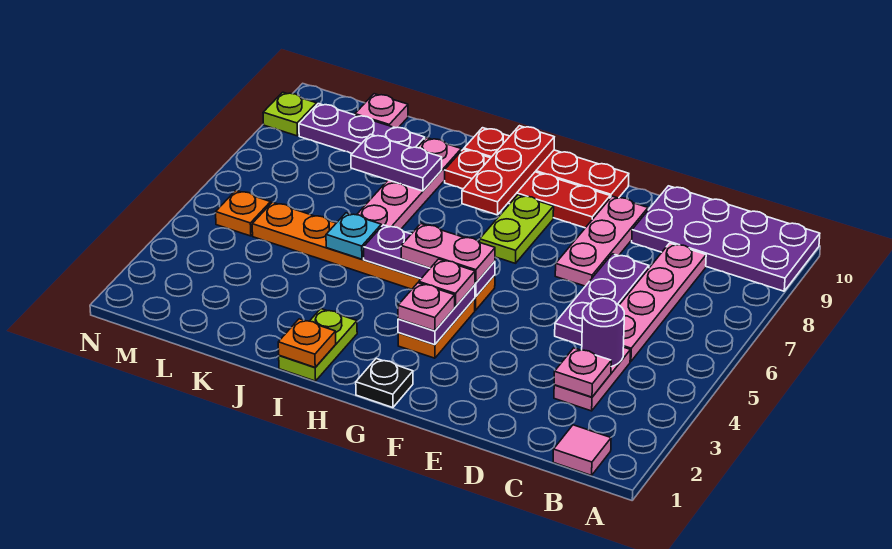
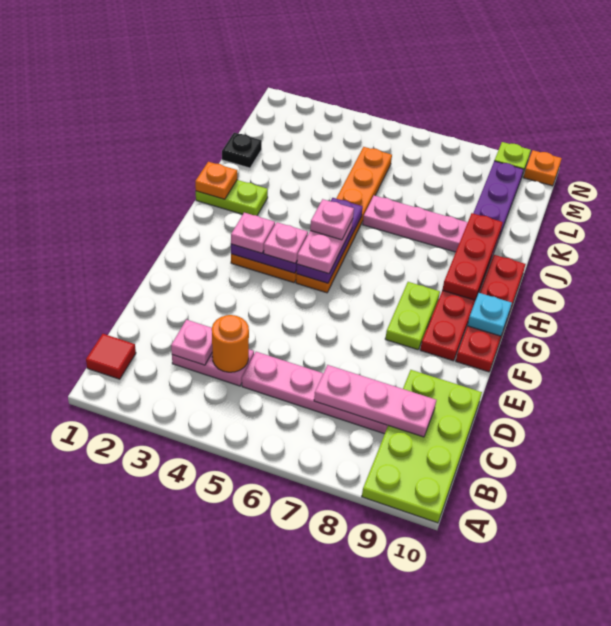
purple 2x4 plate [632,186,820,291] -> lime 2x4 plate [362,370,482,523]
pink 1x1 tile [553,425,611,475] -> red 1x1 tile [86,334,136,379]
purple 1x1 round brick [582,298,624,367] -> orange 1x1 round brick [212,315,249,372]
purple 1x3 plate [555,254,649,345] -> none
pink 1x3 plate [555,196,648,286] -> pink 1x3 plate moved to [314,365,436,437]
black 1x1 plate [356,358,413,408] -> black 1x1 plate moved to [222,133,262,168]
lime 1x2 plate [480,195,554,263] -> lime 1x2 plate turned to [385,282,440,350]
red 1x3 plate [462,126,554,215] -> red 1x3 plate turned to [442,213,503,300]
cyan 1x1 plate [326,213,381,259] -> cyan 1x1 plate moved to [467,293,512,336]
purple 1x2 plate [351,134,442,191] -> none
pink 1x1 plate [355,94,408,128] -> pink 1x1 plate moved to [310,199,354,240]
orange 1x1 plate [216,191,271,236] -> orange 1x1 plate moved to [523,150,562,186]

